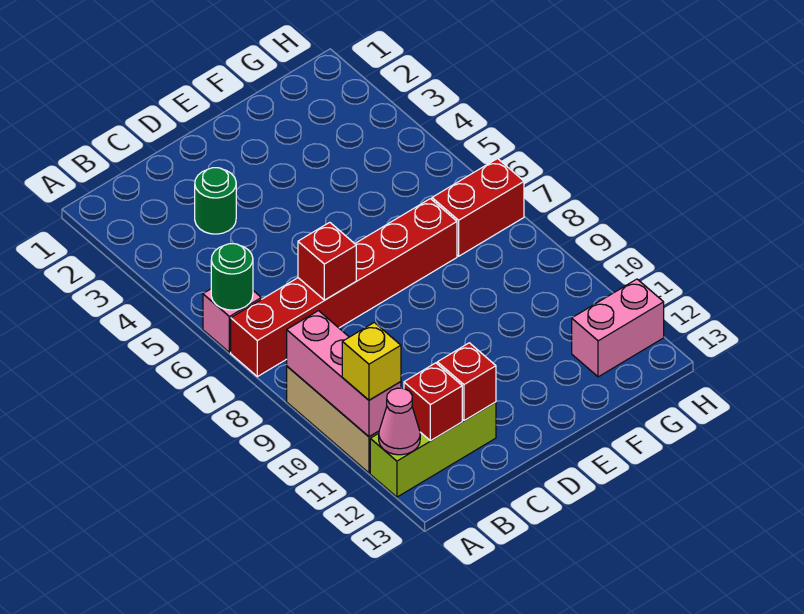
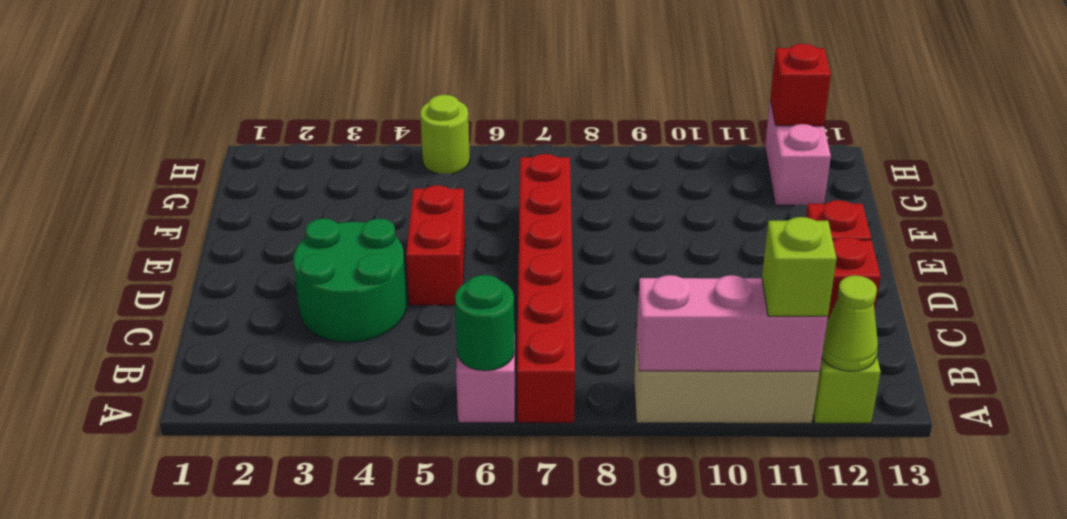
yellow 1x1 brick [342,322,401,400] -> lime 1x1 brick [762,217,837,316]
pink 1x1 cone [379,388,420,455] -> lime 1x1 cone [822,275,878,371]
green 1x1 round brick [195,168,236,234] -> green 2x2 round brick [293,219,407,342]
red 1x1 brick [298,222,356,300] -> red 1x1 brick moved to [770,44,831,126]
red 1x2 brick [432,159,524,256] -> red 1x2 brick moved to [406,185,465,305]
none -> lime 1x1 round brick [420,95,470,174]

